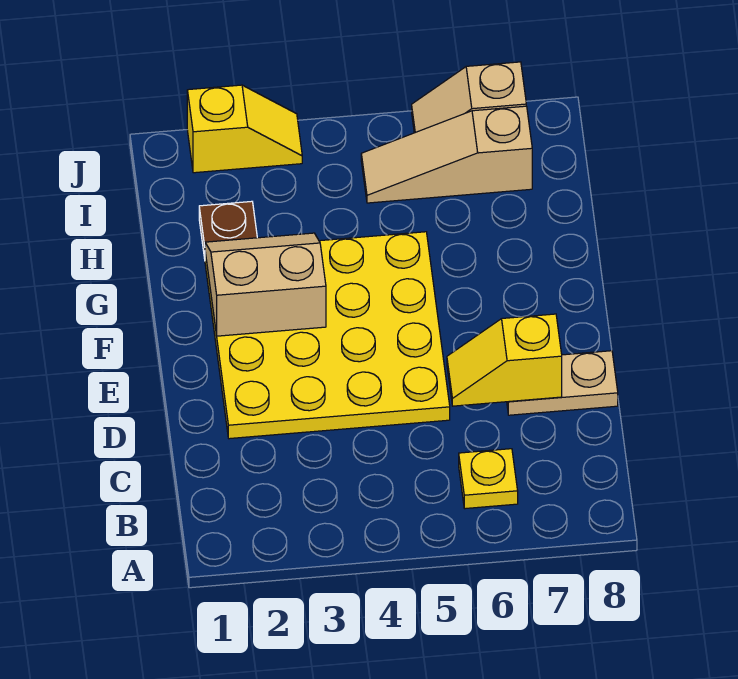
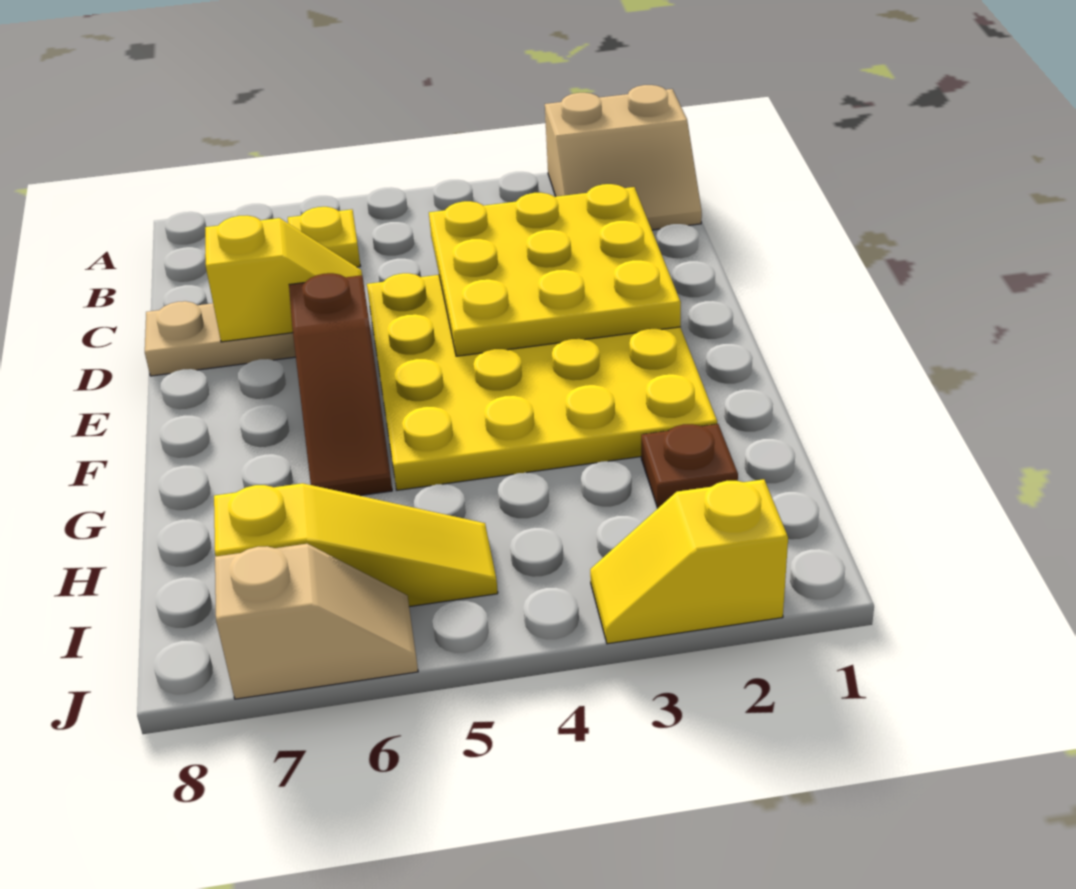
none -> yellow 3x3 plate [429,184,681,356]
none -> brown 1x3 slope [289,273,392,496]
tan 2x2 slope [205,233,326,336] -> tan 2x2 slope moved to [545,85,702,230]
tan 1x3 slope [361,106,532,203] -> yellow 1x3 slope [214,483,498,607]

